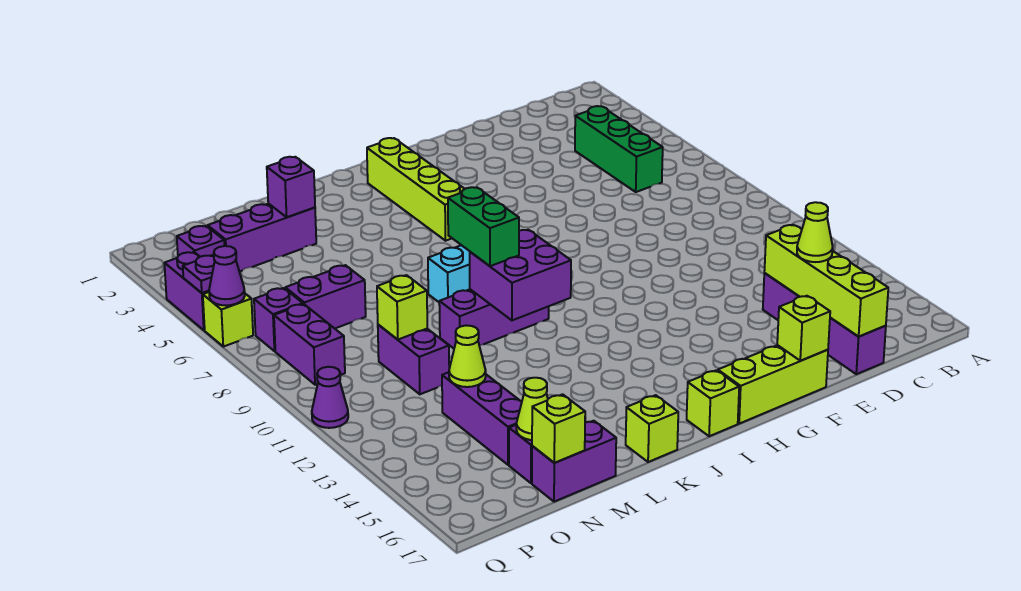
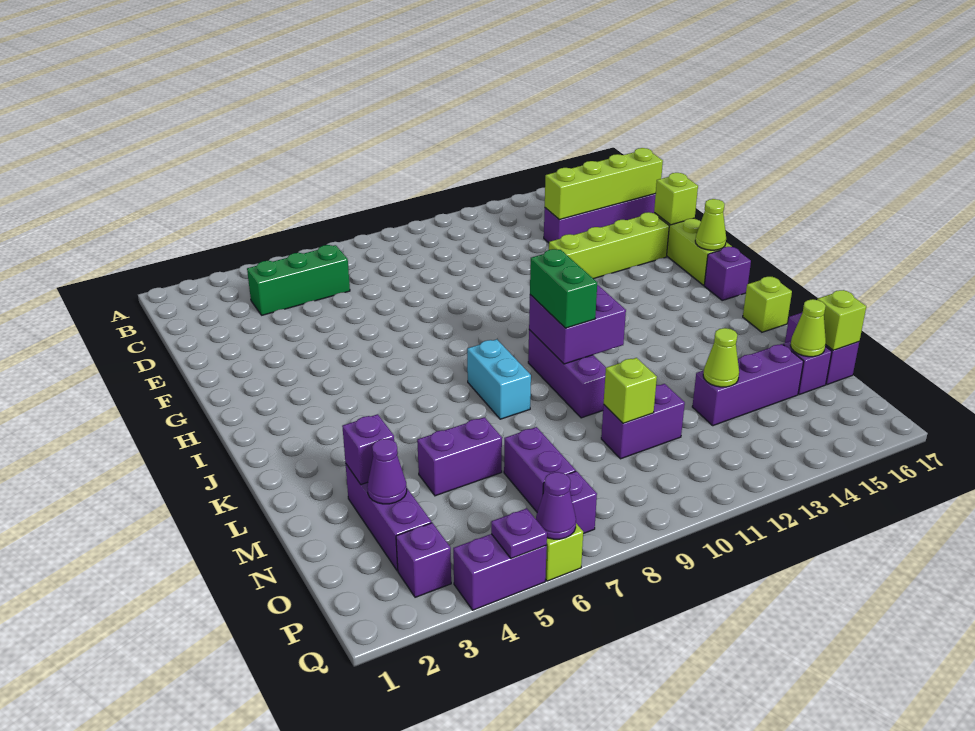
lime 1x1 cone [797,202,833,262] -> lime 1x1 cone moved to [695,199,726,250]
lime 1x4 brick [367,138,464,241] -> lime 1x4 brick moved to [549,212,669,279]
lime 1x1 brick [687,370,739,436] -> purple 1x1 brick [704,247,751,300]
green 1x2 brick [448,187,519,266] -> green 1x2 brick turned to [530,249,597,328]
purple 1x2 brick [274,304,345,385] -> purple 1x2 brick moved to [417,417,502,496]
purple 1x1 cone [312,367,348,428] -> purple 1x1 cone moved to [367,439,407,504]

